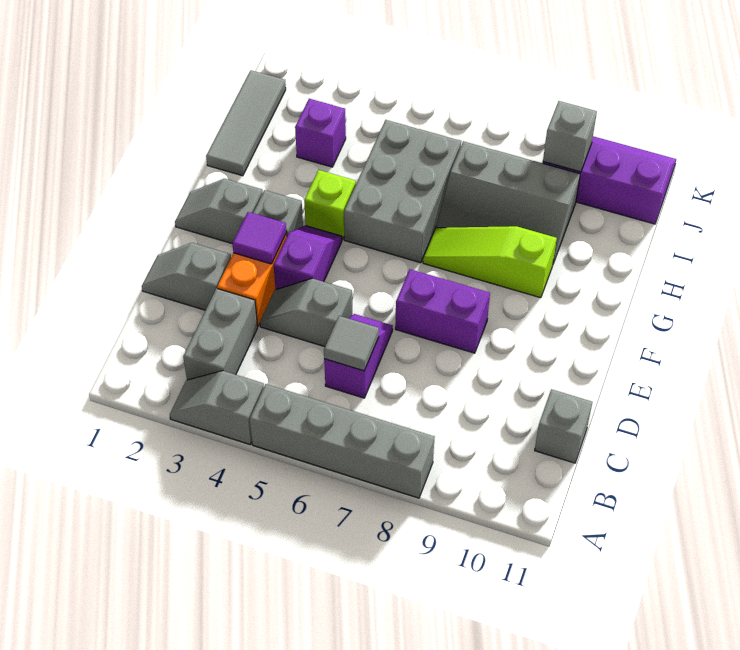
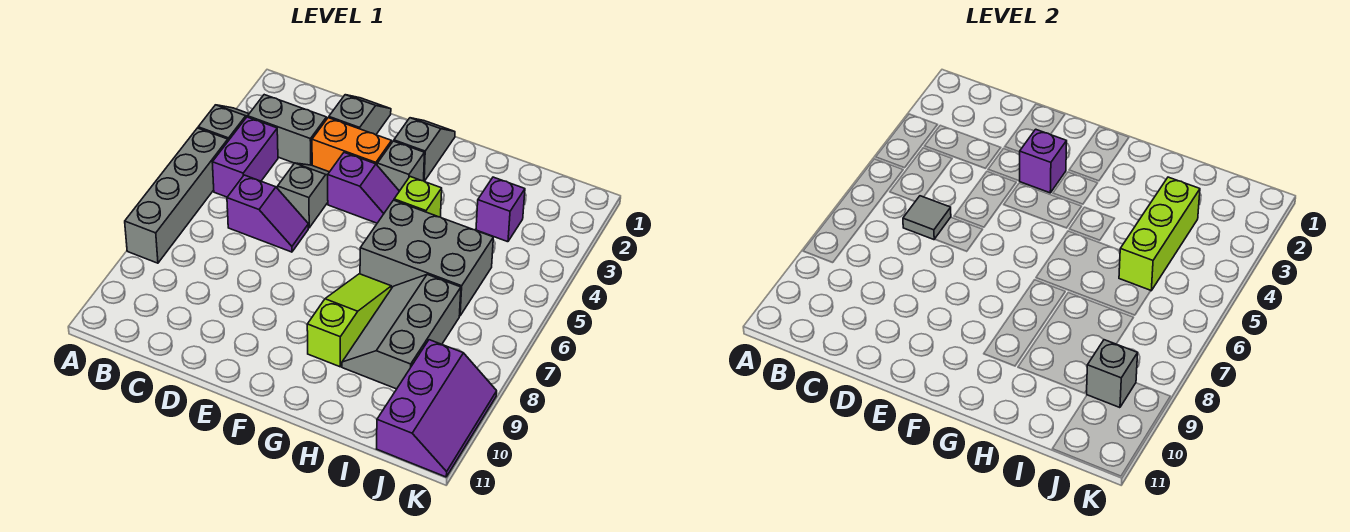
grey 1x1 brick [535,389,592,463] -> none
purple 1x1 tile [232,212,286,264] -> purple 1x1 brick [1020,129,1067,193]
purple 1x2 brick [395,269,490,353] -> purple 1x2 brick moved to [212,117,278,197]
grey 1x3 tile [206,70,286,176] -> none
none -> lime 1x3 brick [1119,177,1200,291]

